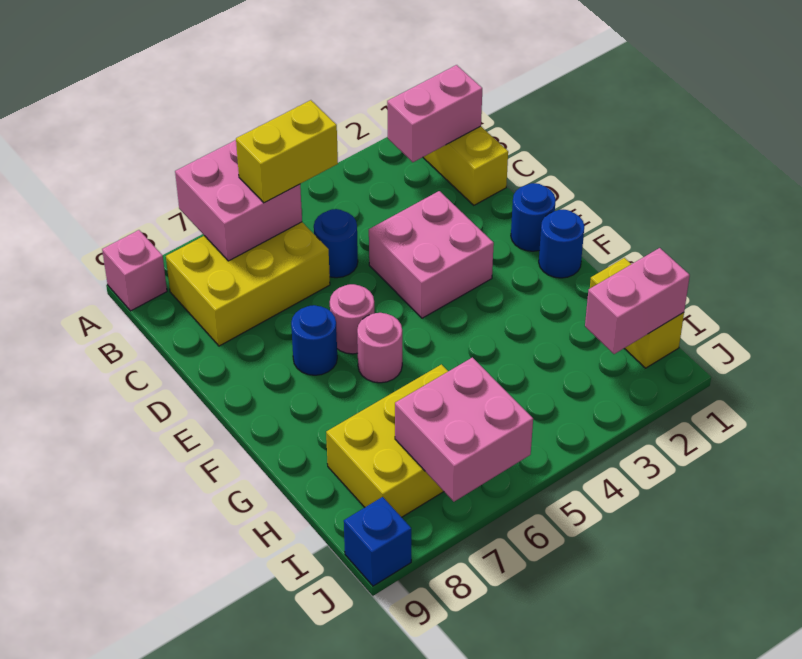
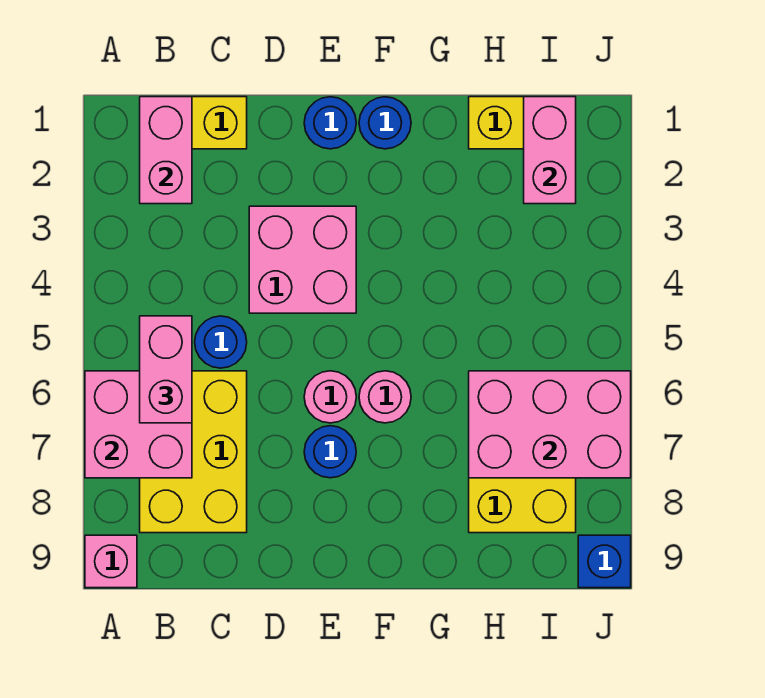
yellow 1x2 brick [236,100,338,203] -> pink 1x2 brick [140,316,192,423]
pink 2x2 brick [395,357,533,502] -> pink 2x3 brick [469,371,631,478]

